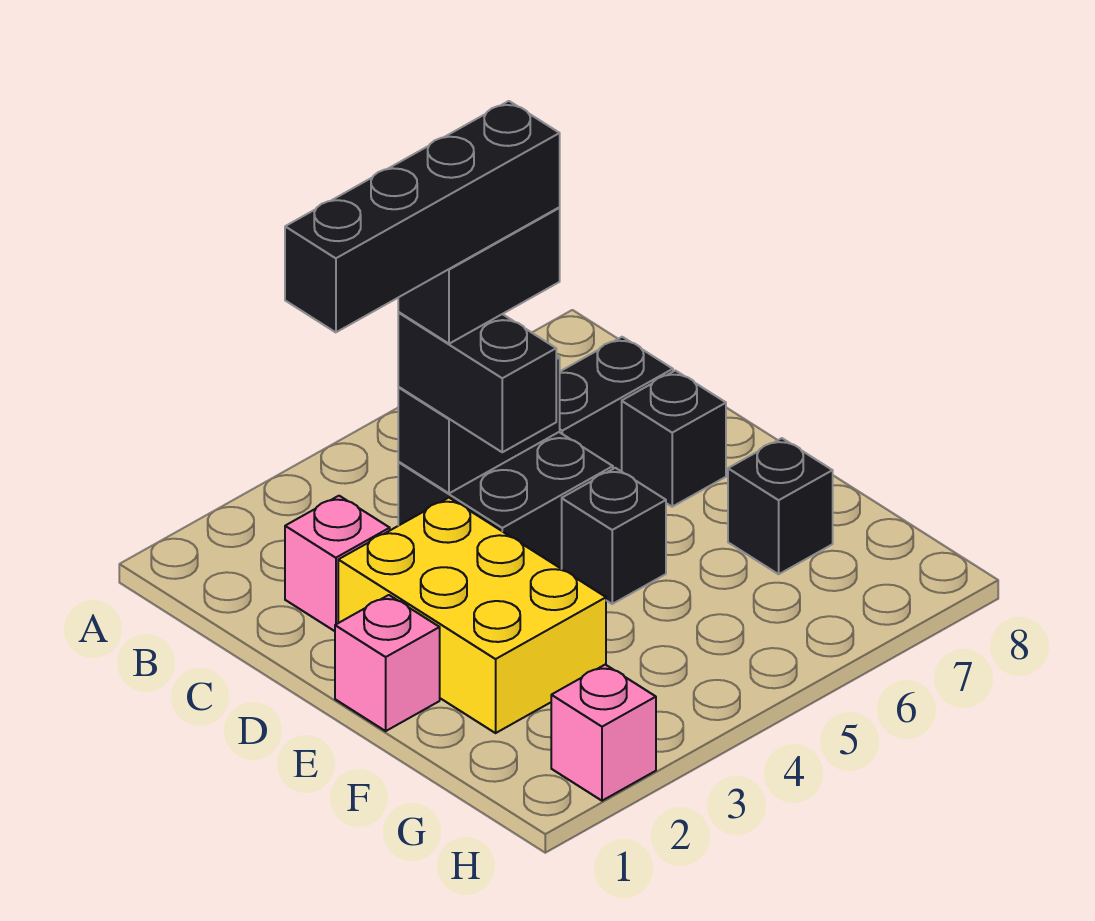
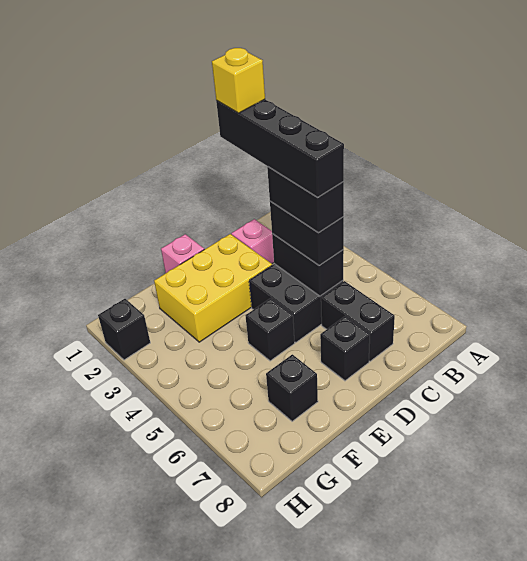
none -> yellow 1x1 brick [212,48,265,113]
black 1x2 brick [398,312,556,452] -> black 1x2 brick turned to [270,201,344,265]
pink 1x1 brick [551,665,656,801] -> black 1x1 brick [98,299,150,360]

